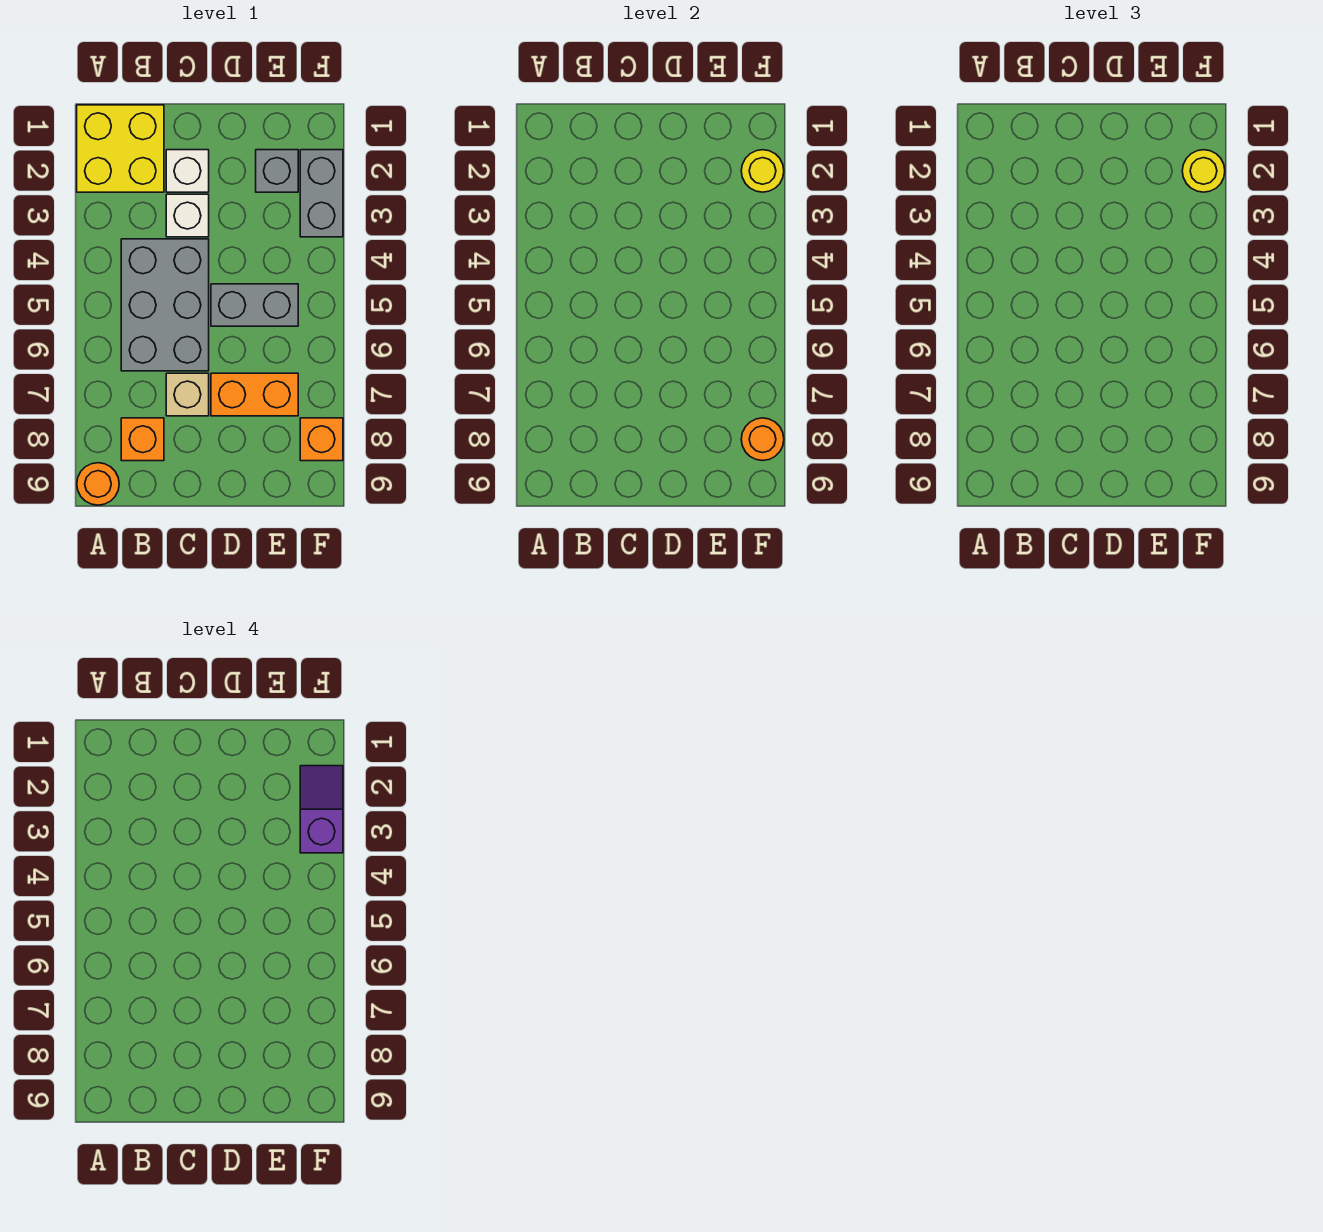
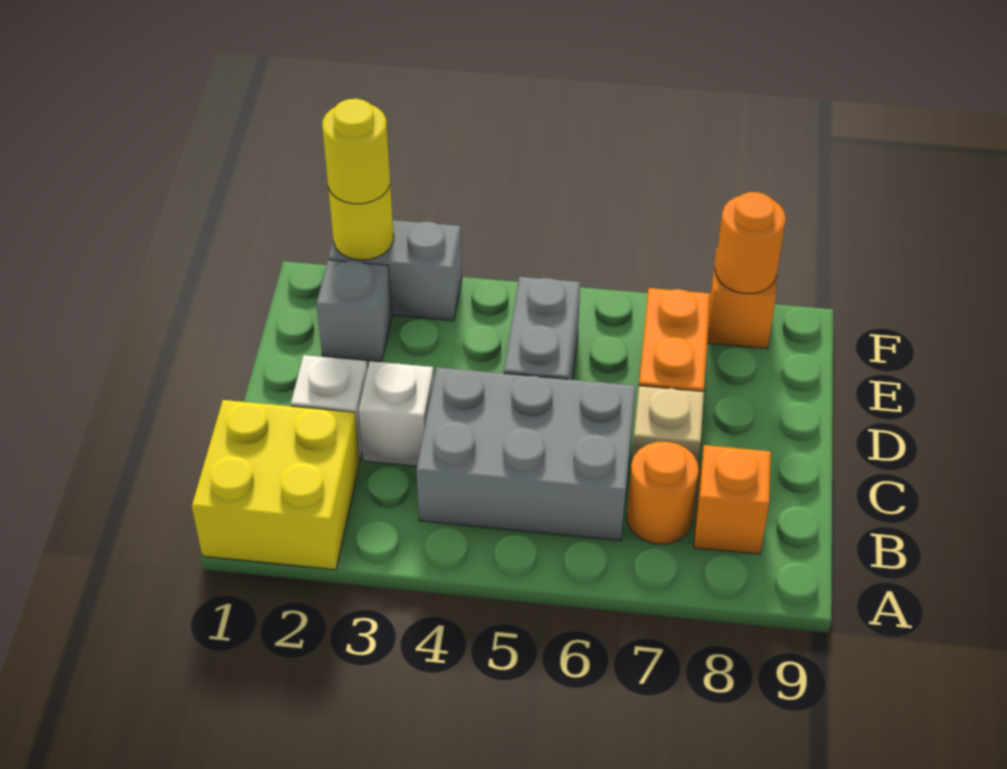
orange 1x1 round brick [77,463,119,505] -> orange 1x1 round brick moved to [627,442,699,544]
purple 1x2 slope [300,766,343,853] -> none

